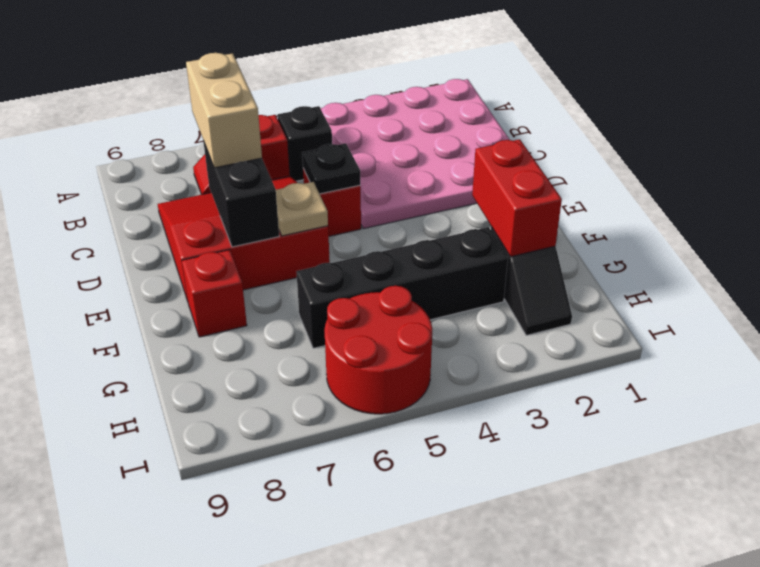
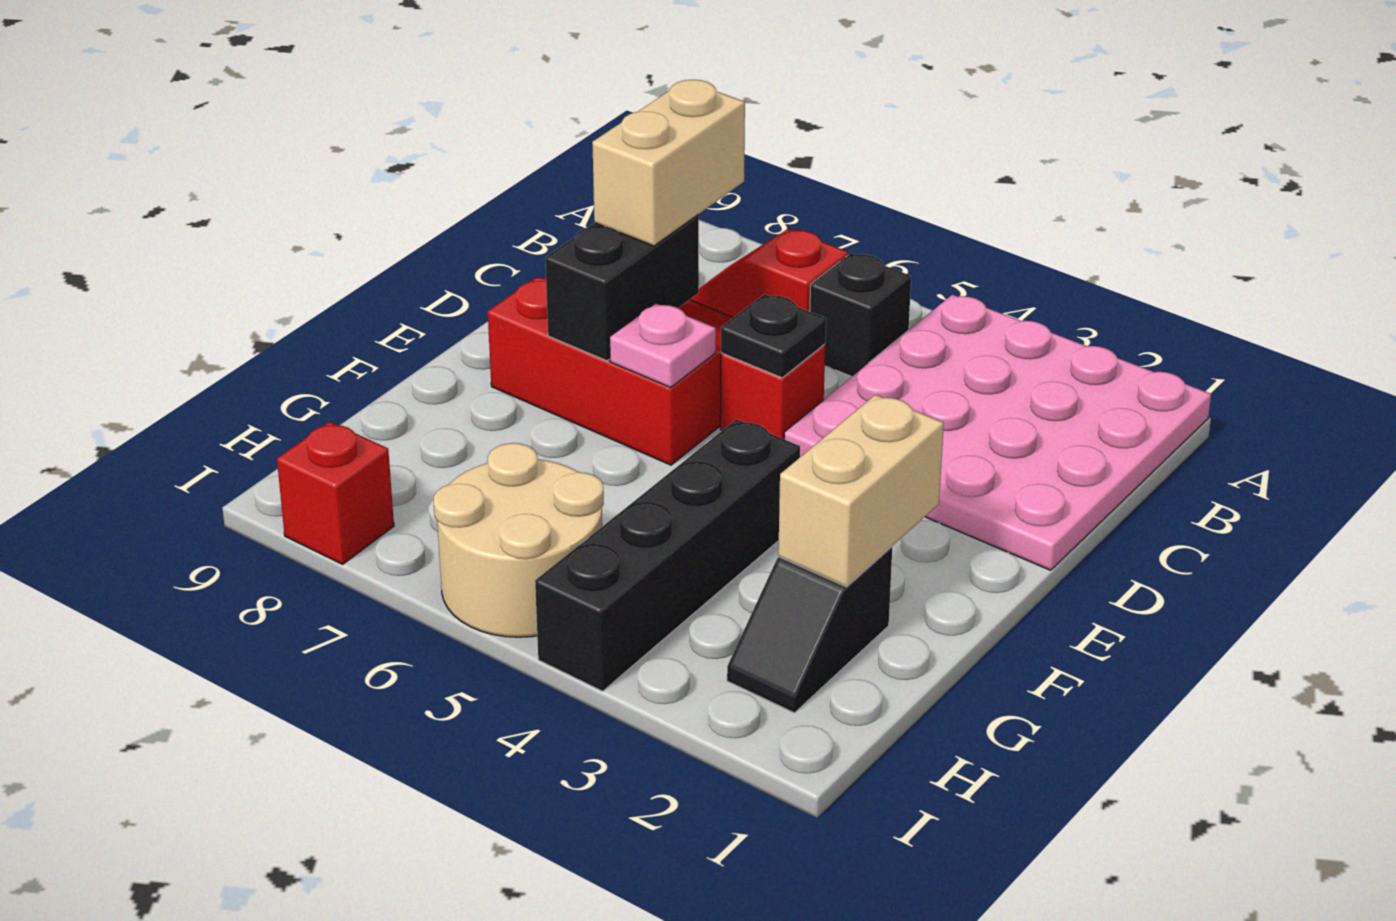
tan 1x1 plate [276,182,328,236] -> pink 1x1 plate [610,303,716,388]
red 1x2 brick [472,139,562,257] -> tan 1x2 brick [778,395,944,587]
red 1x1 brick [182,250,247,337] -> red 1x1 brick moved to [277,422,394,564]
black 1x4 brick [296,227,508,348] -> black 1x4 brick turned to [535,419,800,691]
red 2x2 round brick [324,286,432,414] -> tan 2x2 round brick [434,443,604,637]

